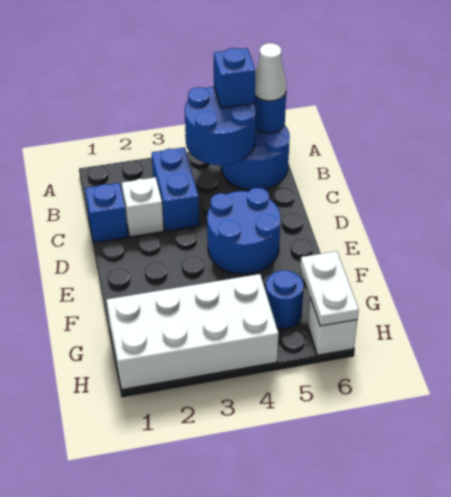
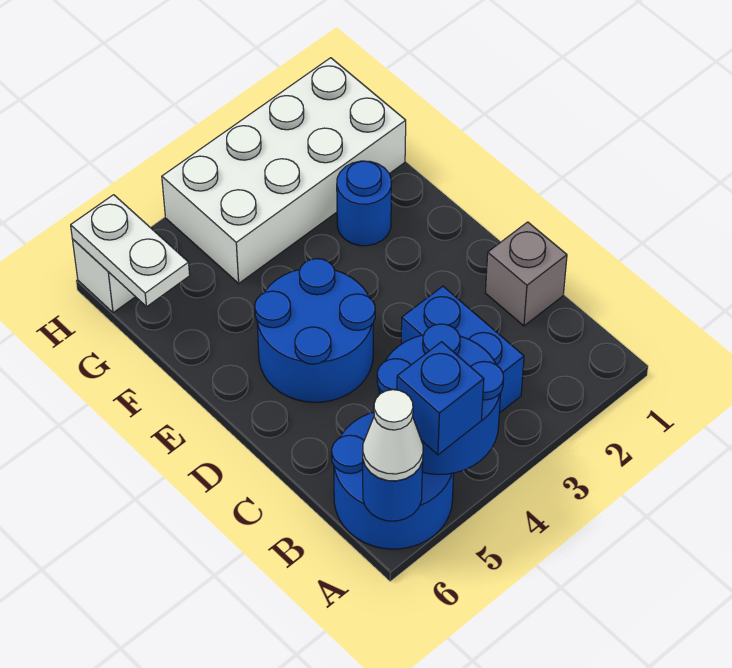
blue 1x1 brick [85,183,128,243] -> grey 1x1 brick [485,222,567,326]
white 1x1 brick [122,177,164,237] -> none
blue 1x1 round brick [266,270,304,328] -> blue 1x1 round brick moved to [337,161,392,246]

